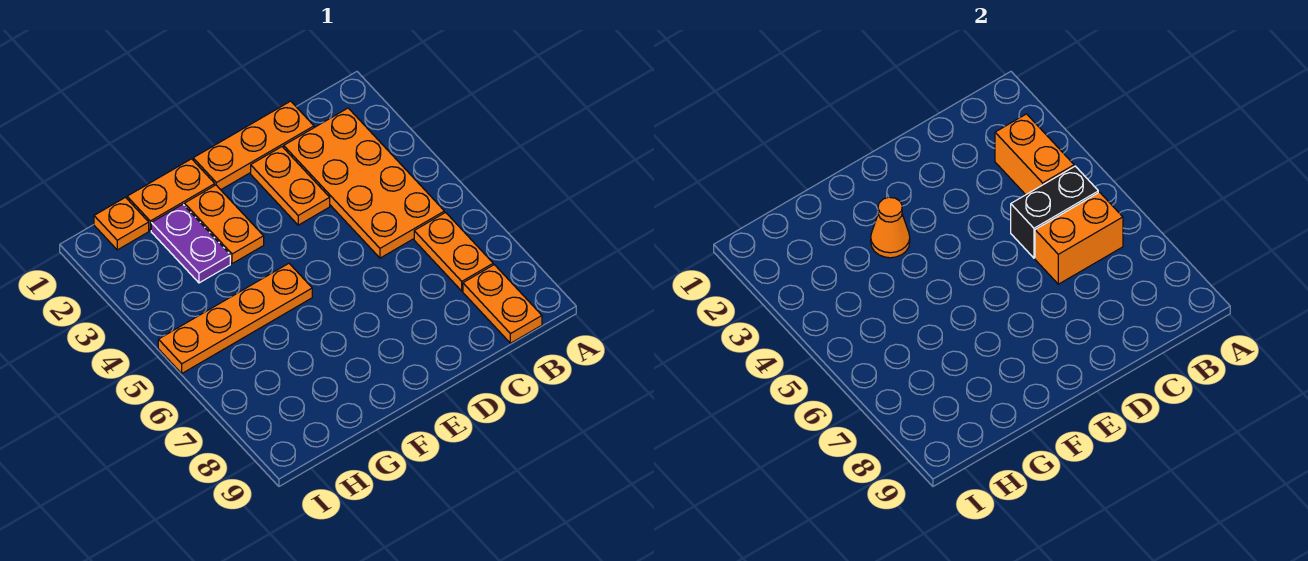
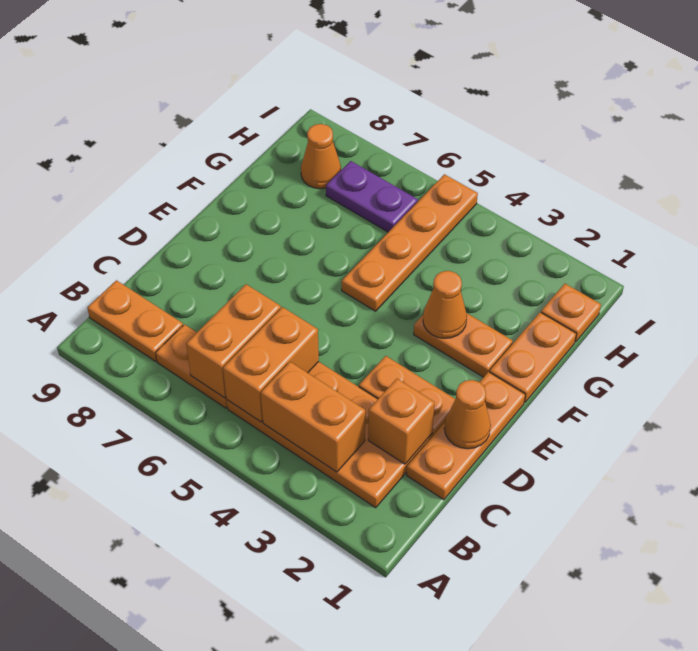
black 1x2 brick [1011,166,1098,258] -> orange 1x2 brick [223,307,319,422]
none -> orange 1x1 brick [368,379,435,464]
none -> orange 1x1 cone [444,380,491,449]
purple 1x2 plate [151,204,230,283] -> purple 1x2 plate moved to [326,161,418,232]
none -> orange 1x1 cone [301,124,341,189]

